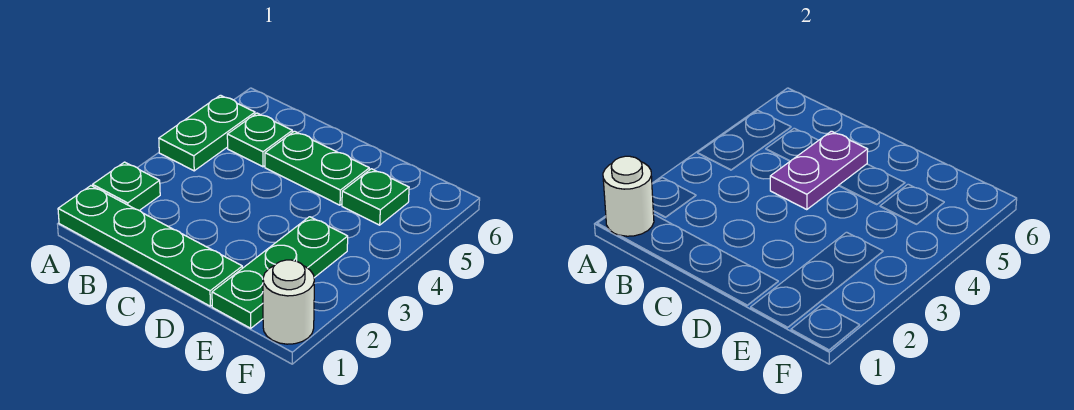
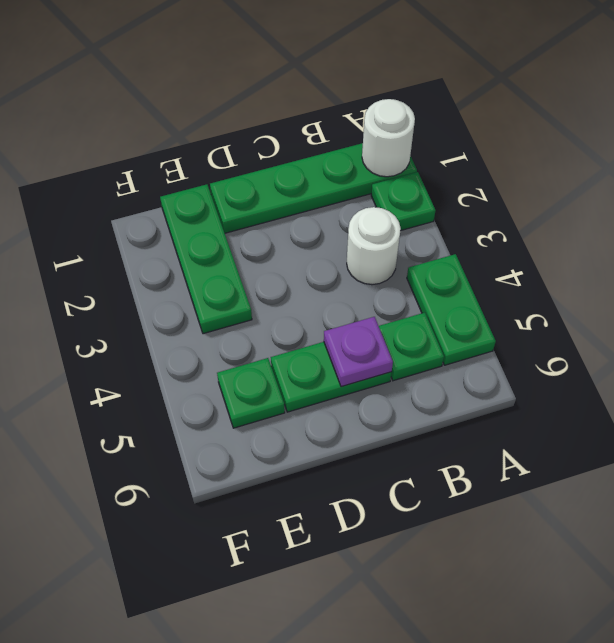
purple 1x2 plate [770,131,868,210] -> purple 1x1 plate [324,317,393,387]
white 1x1 round brick [263,260,314,344] -> white 1x1 round brick moved to [347,207,401,285]

